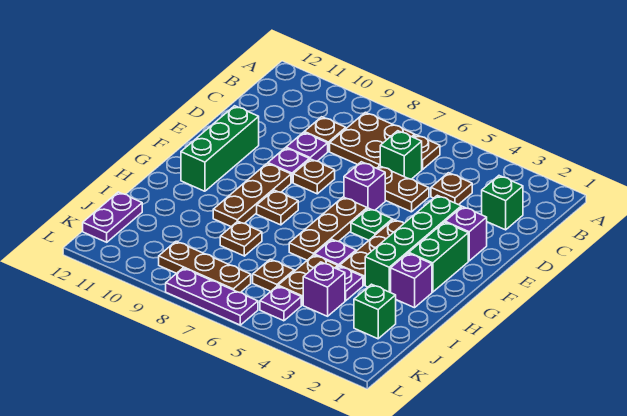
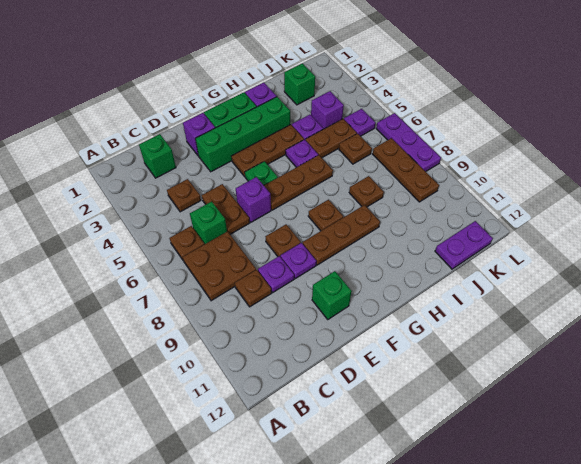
green 1x3 brick [181,106,259,191] -> green 1x1 brick [312,271,352,319]

